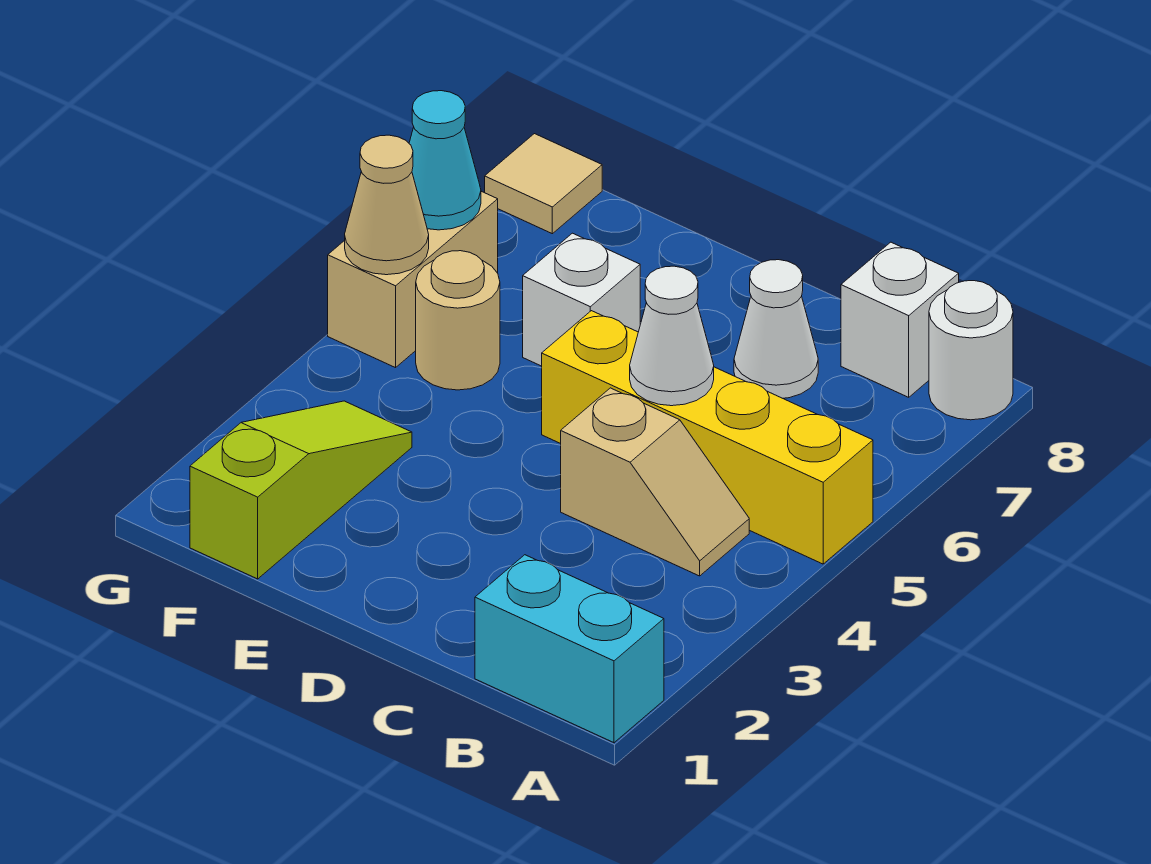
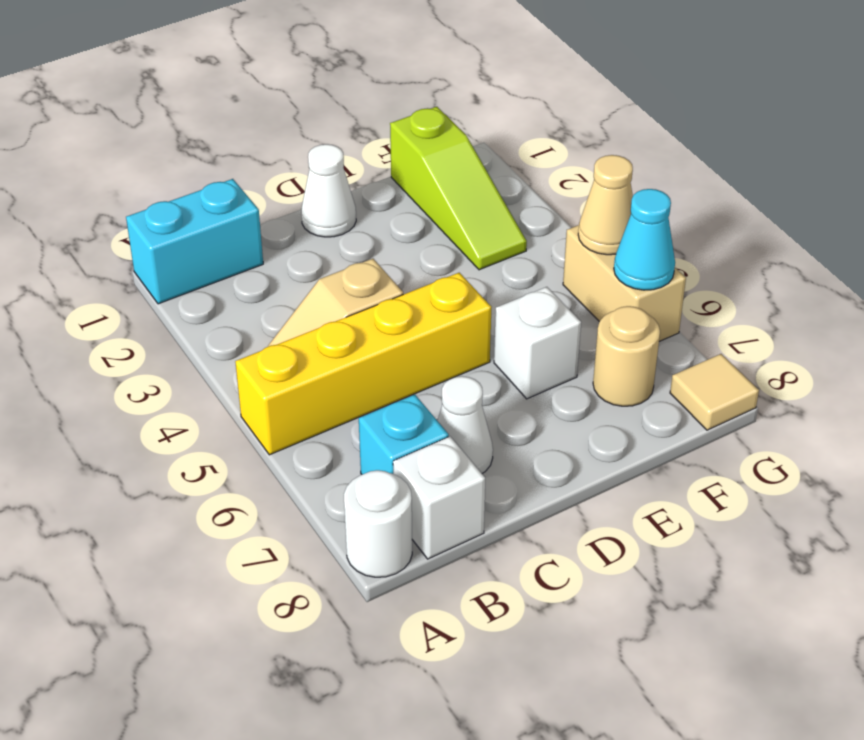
none -> cyan 1x1 brick [359,394,449,474]
white 1x1 cone [630,266,714,406] -> white 1x1 cone moved to [301,144,356,237]
tan 1x1 round brick [416,251,500,390] -> tan 1x1 round brick moved to [593,306,660,406]

